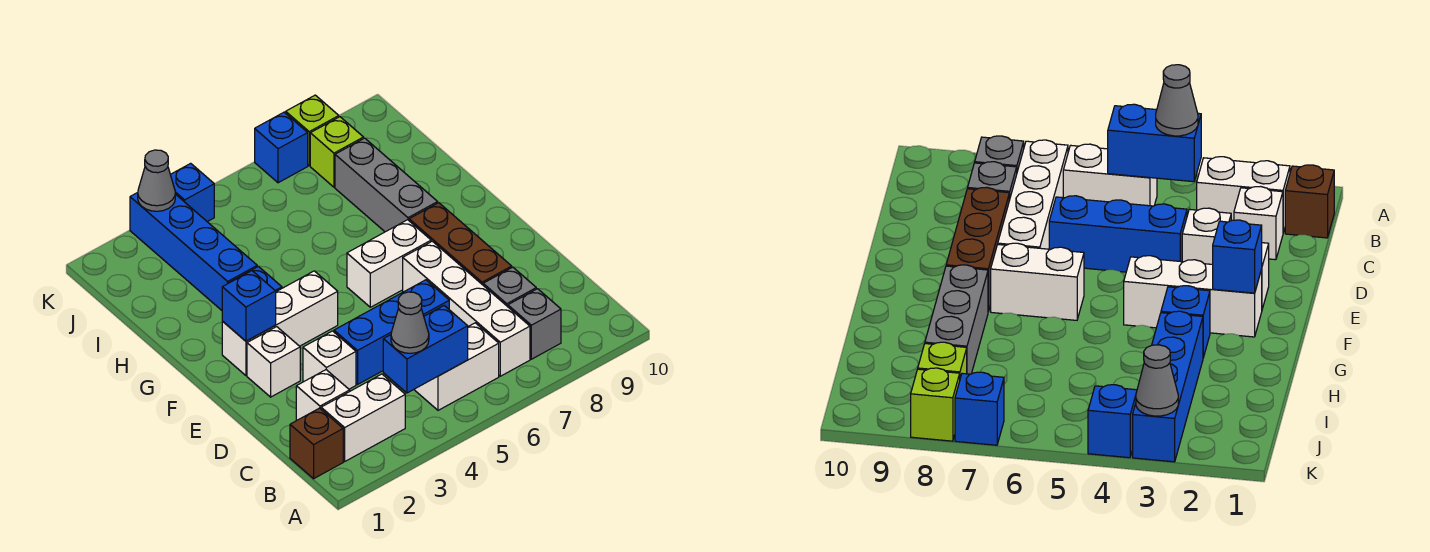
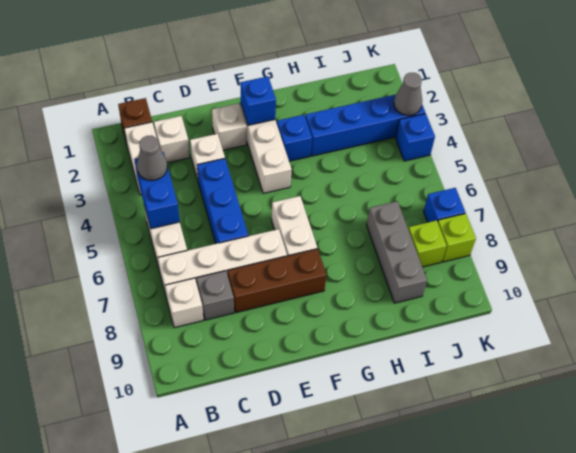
grey 1x1 brick [508,289,561,359] -> white 1x1 brick [165,278,203,328]
grey 1x3 brick [335,138,438,232] -> grey 1x3 brick turned to [367,201,427,303]

